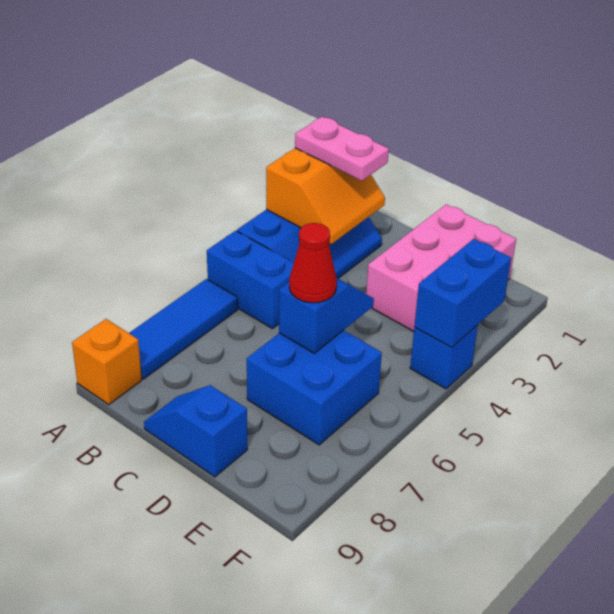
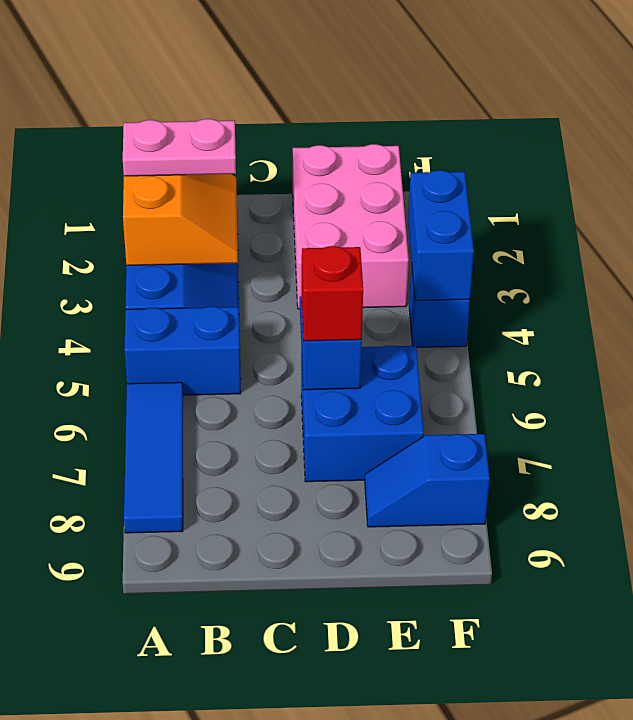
orange 1x1 brick [72,319,142,405] -> none
blue 1x2 slope [144,385,247,477] -> blue 1x2 slope moved to [365,434,490,527]
red 1x1 cone [289,223,337,303] -> red 1x1 brick [302,246,363,341]

